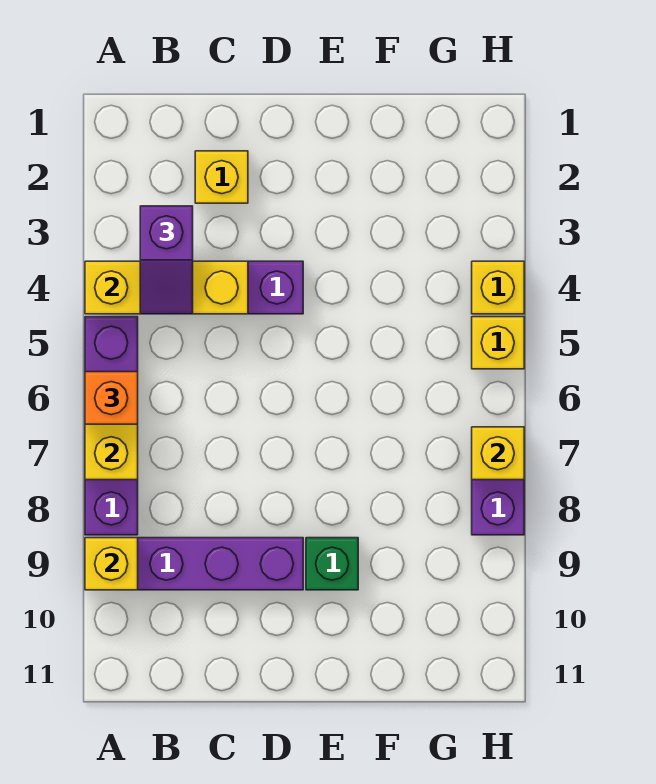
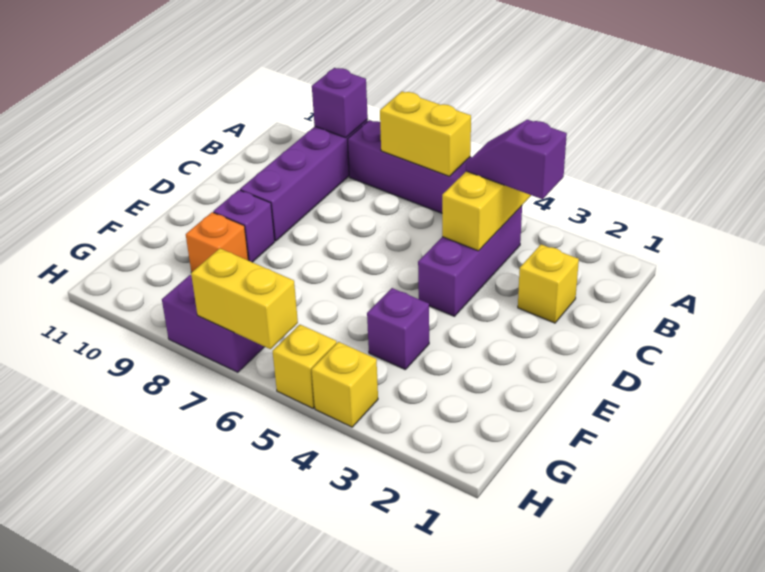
orange 1x1 brick [85,372,138,424] -> orange 1x1 brick moved to [186,212,248,273]
yellow 1x1 brick [85,538,138,590] -> purple 1x1 brick [312,68,368,138]
green 1x1 brick [306,538,358,590] -> purple 1x1 brick [213,190,275,262]
none -> purple 1x1 brick [367,288,429,369]
yellow 1x1 brick [472,427,524,480] -> yellow 1x2 brick [191,248,298,349]

